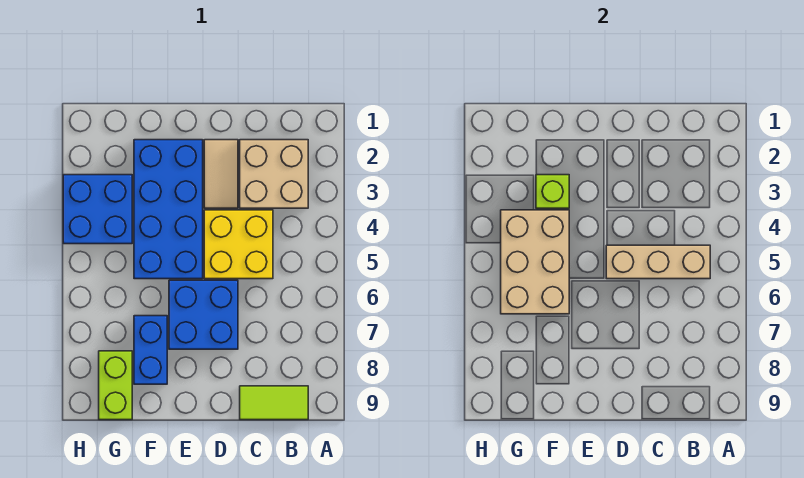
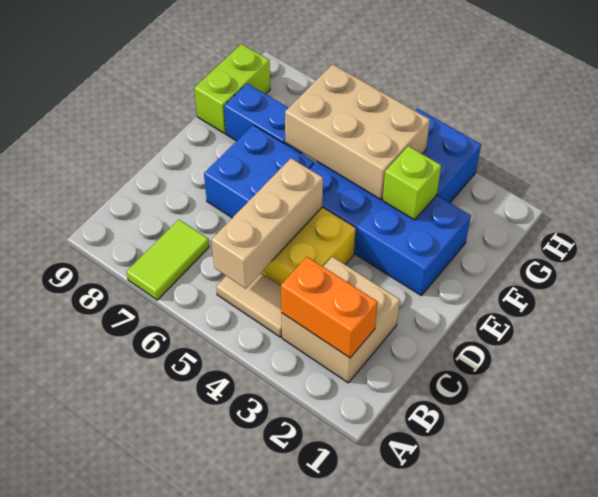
none -> orange 1x2 brick [281,257,378,358]
lime 1x2 tile [240,386,308,420] -> lime 1x2 tile moved to [126,220,209,300]
tan 1x2 tile [204,140,238,208] -> tan 1x2 tile moved to [216,273,282,337]
lime 1x2 brick [99,351,132,420] -> lime 1x2 brick turned to [194,44,270,134]

